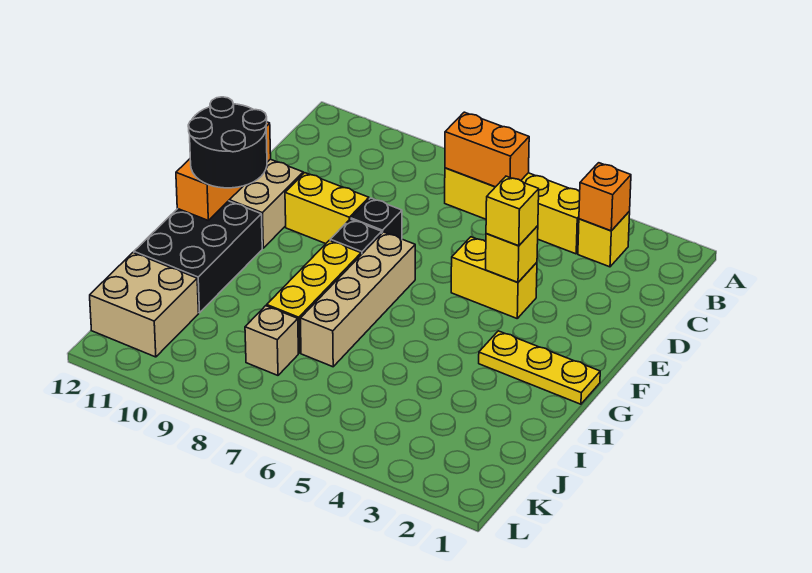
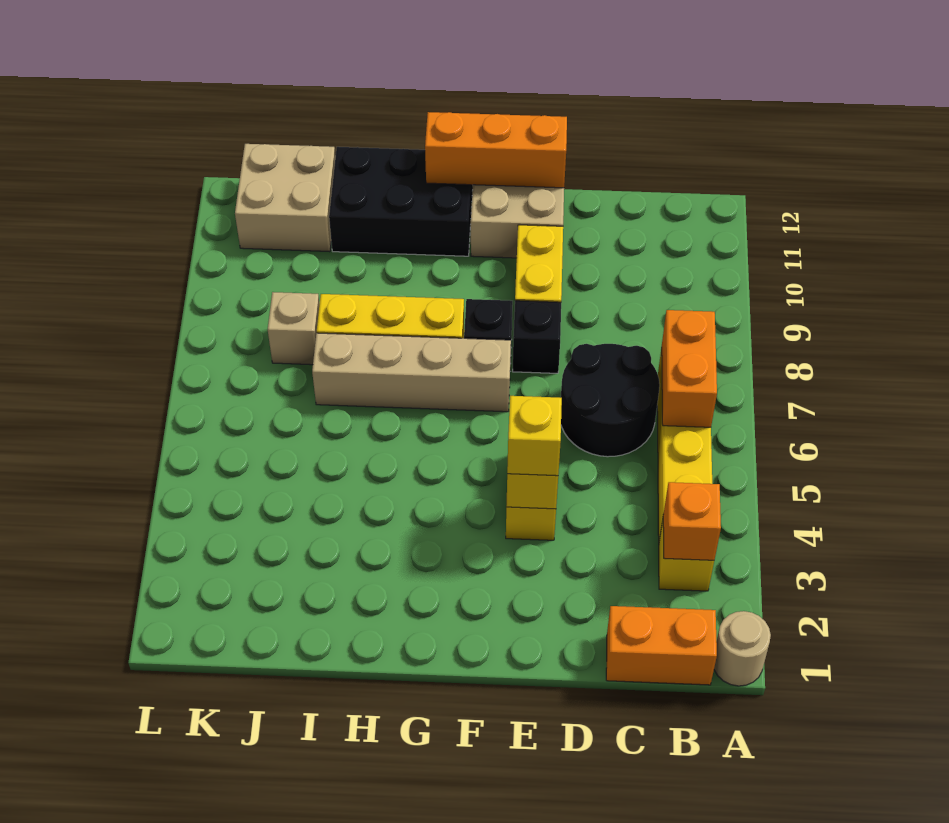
none -> tan 1x1 round brick [714,611,771,686]
none -> orange 1x2 brick [606,606,717,685]
black 2x2 round brick [188,97,267,188] -> black 2x2 round brick moved to [561,344,660,457]
yellow 1x3 plate [479,331,600,404] -> none

